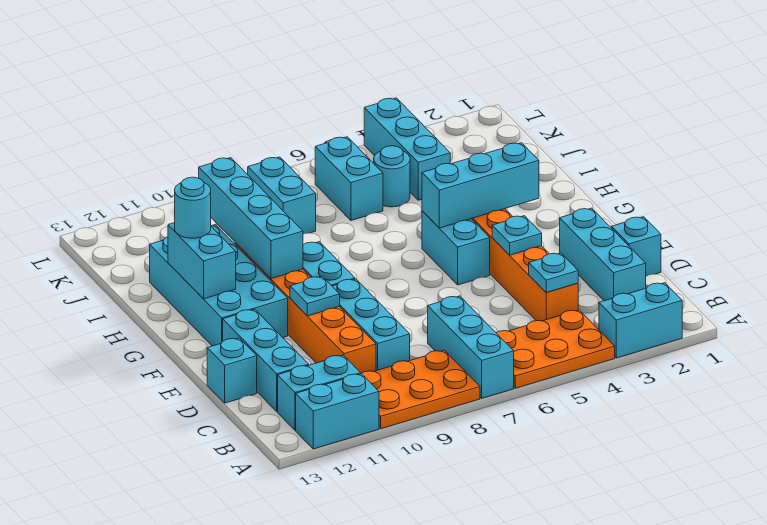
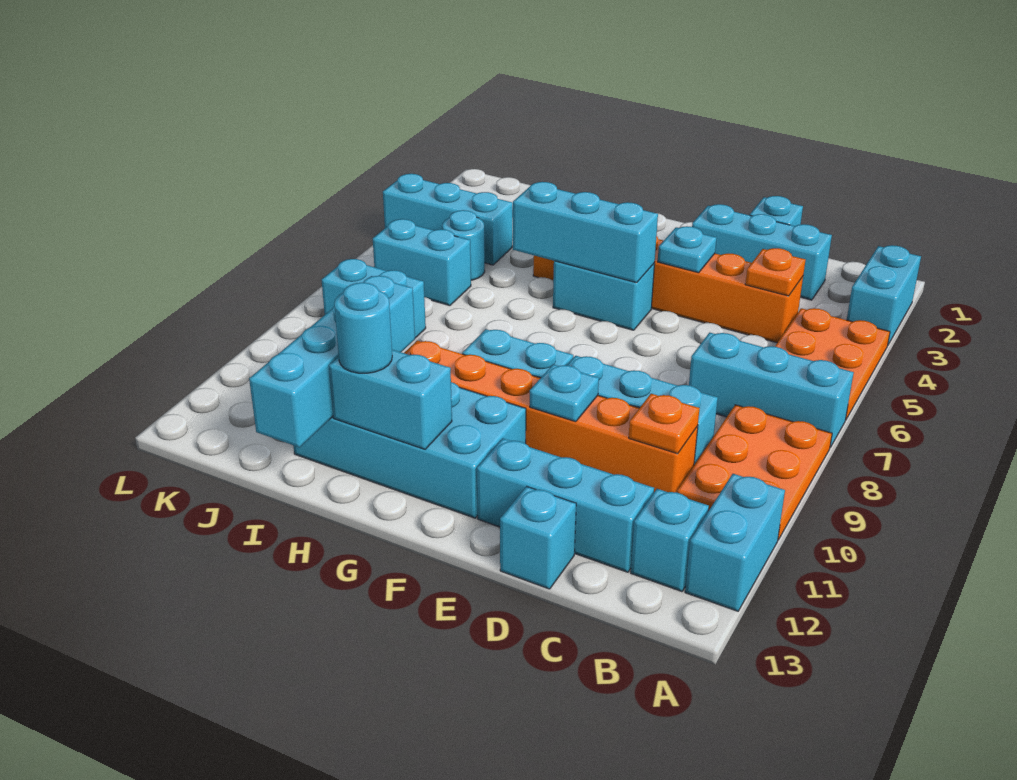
cyan 1x2 brick [278,355,361,430] -> cyan 1x1 brick [631,489,709,591]
cyan 1x1 plate [529,253,578,293] -> orange 1x1 plate [745,248,805,296]
none -> orange 1x1 plate [629,394,700,454]
cyan 1x3 brick [422,143,539,228] -> cyan 1x3 brick turned to [513,182,658,283]
cyan 1x4 brick [199,158,303,279] -> cyan 1x4 brick turned to [249,276,415,447]

